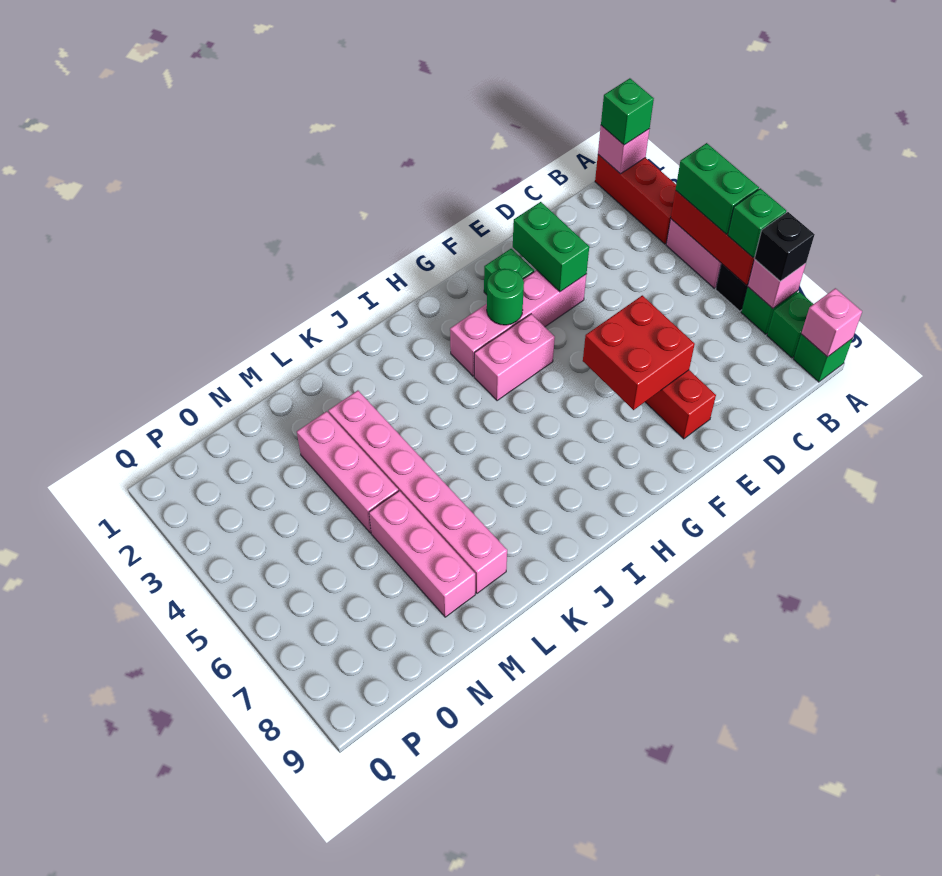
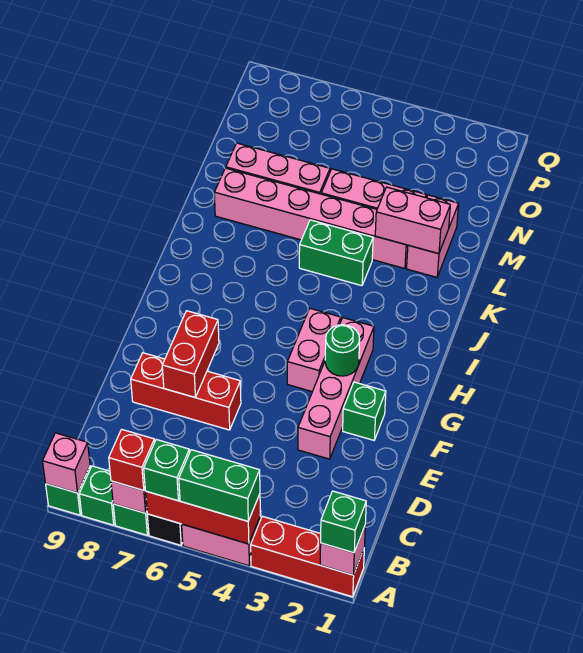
black 1x1 brick [754,212,815,281] -> red 1x1 brick [109,429,155,491]
green 1x2 brick [513,202,589,292] -> green 1x2 brick moved to [299,220,373,286]
red 2x2 brick [583,295,695,410] -> red 1x2 brick [162,311,219,397]
none -> pink 1x2 brick [407,195,459,277]
none -> pink 1x2 brick [375,187,450,254]

